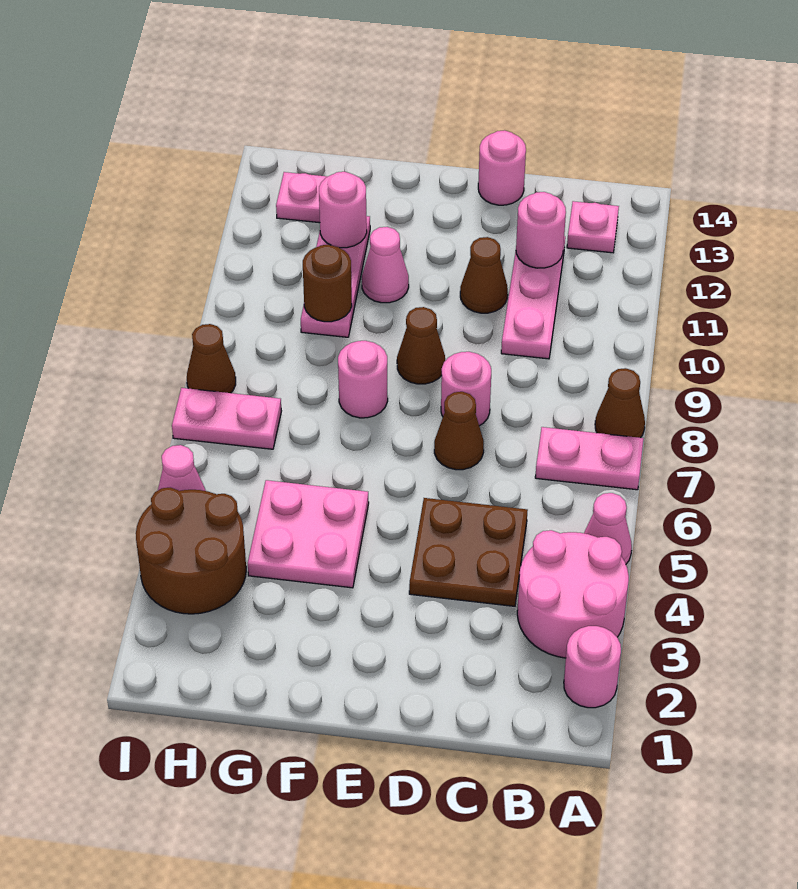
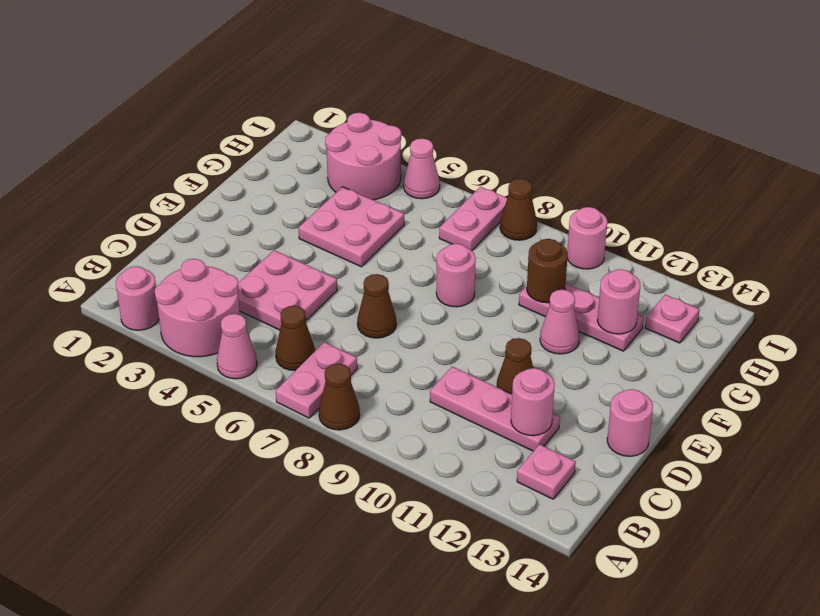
brown 2x2 plate [409,498,528,606] -> pink 2x2 plate [238,250,337,330]
pink 1x1 round brick [441,352,491,426] -> pink 1x1 round brick moved to [567,207,607,269]
brown 1x1 cone [397,307,445,384] -> brown 1x1 cone moved to [275,306,315,371]
brown 2x2 round brick [136,488,246,614] -> pink 2x2 round brick [325,113,401,200]

